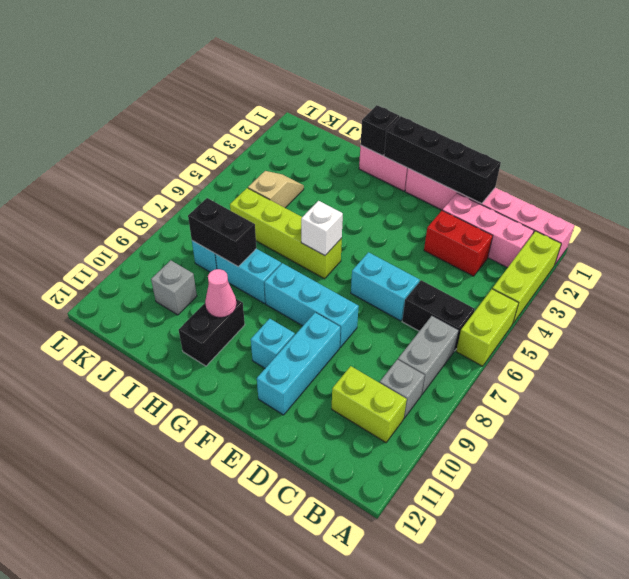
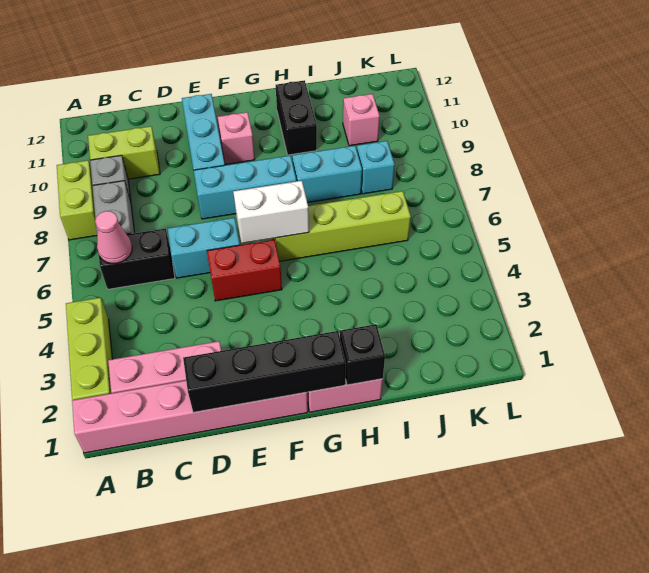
lime 1x2 brick [456,289,518,366] -> lime 1x2 brick moved to [57,160,97,240]
red 1x2 brick [424,210,493,276] -> red 1x2 brick moved to [207,240,282,301]
cyan 1x1 brick [251,319,295,368] -> pink 1x1 brick [218,112,255,164]
white 1x1 brick [301,201,343,256] -> white 1x2 brick [233,181,309,243]
pink 1x1 cone [205,269,236,317] -> pink 1x1 cone moved to [95,211,132,263]
black 1x2 brick [188,198,256,266] -> none
tan 1x2 slope [248,171,304,208] -> none
grey 1x1 brick [151,260,197,315] -> pink 1x1 brick [343,94,380,146]

